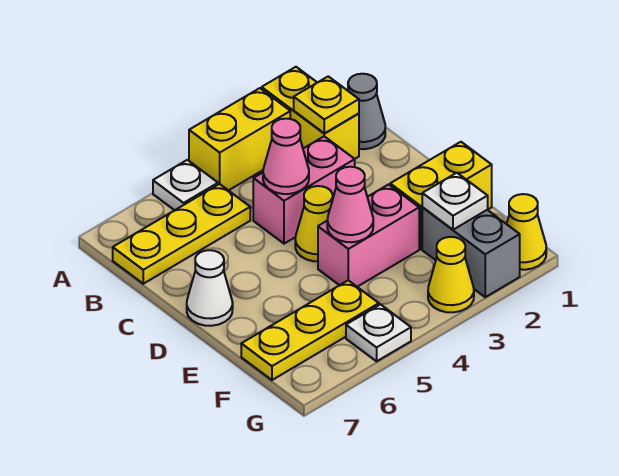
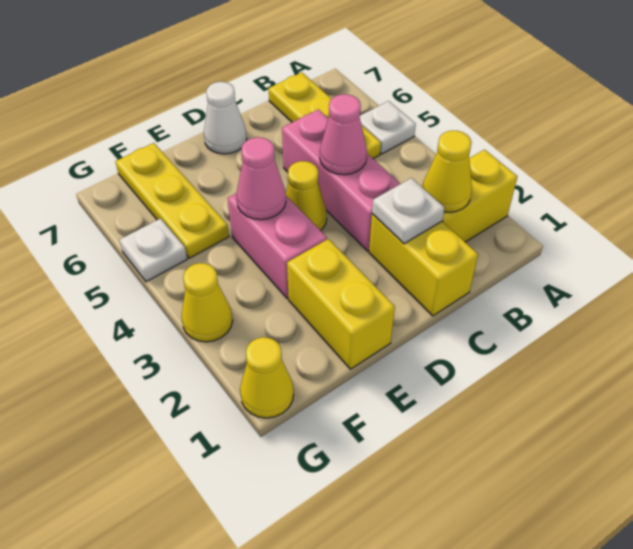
yellow 1x2 brick [189,88,290,191] -> yellow 1x2 brick moved to [369,214,478,316]
grey 1x1 cone [348,74,385,149] -> none
yellow 1x1 plate [294,76,359,133] -> yellow 1x1 cone [423,131,472,212]
pink 1x2 brick [253,136,355,244] -> pink 1x3 brick [282,109,400,251]
grey 1x2 brick [422,208,520,297] -> none
white 1x1 plate [422,173,488,230] -> white 1x1 plate moved to [372,178,444,244]

